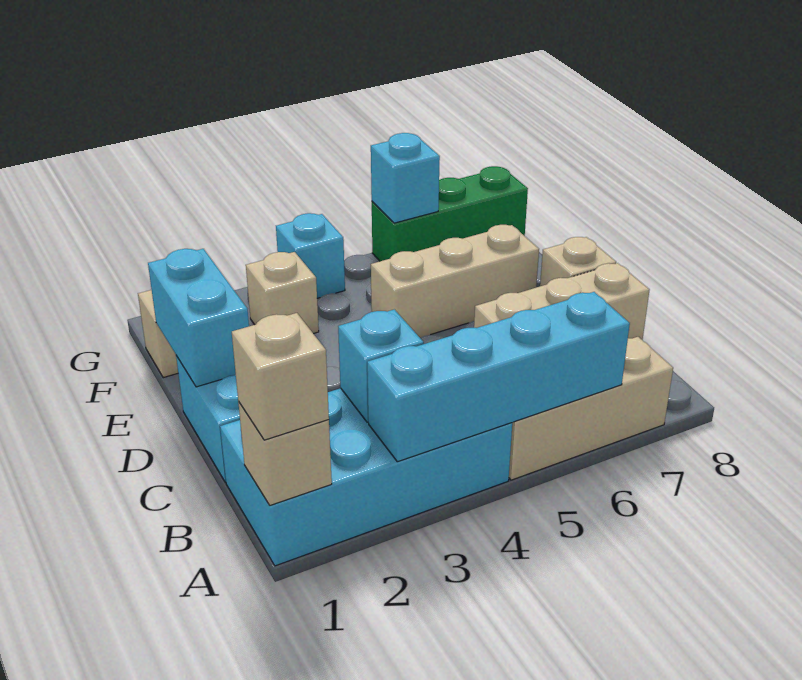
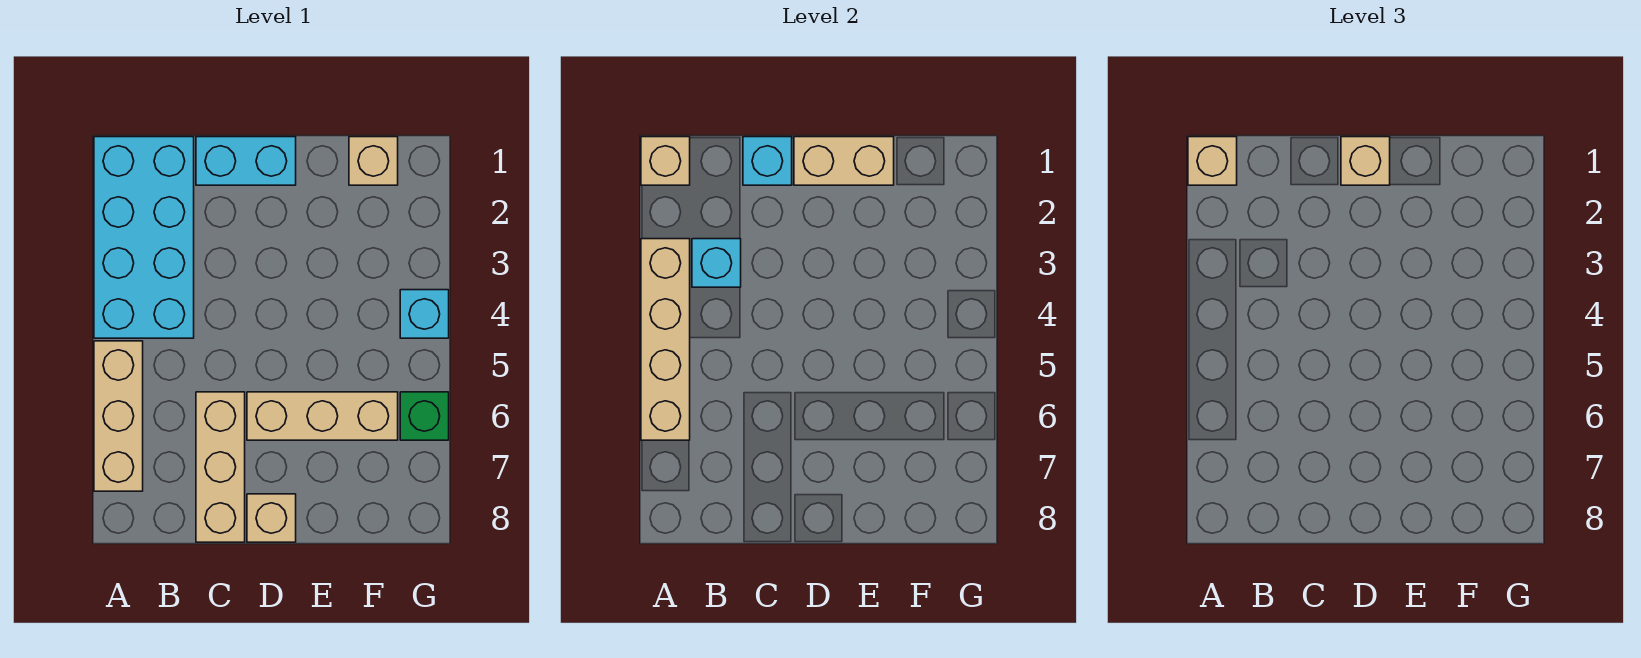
cyan 1x4 brick [367,292,630,462] -> tan 1x4 brick [641,239,690,440]
cyan 1x2 brick [148,249,249,387] -> tan 1x2 brick [794,137,894,185]
tan 1x3 brick [371,225,539,338] -> tan 1x3 brick turned to [247,392,398,440]
tan 1x1 brick [246,252,319,334] -> tan 1x1 brick moved to [1341,137,1390,185]
green 1x3 brick [372,166,528,261] -> green 1x1 brick [400,392,449,440]
cyan 1x1 brick [371,133,440,223] -> cyan 1x1 brick moved to [743,137,792,185]

